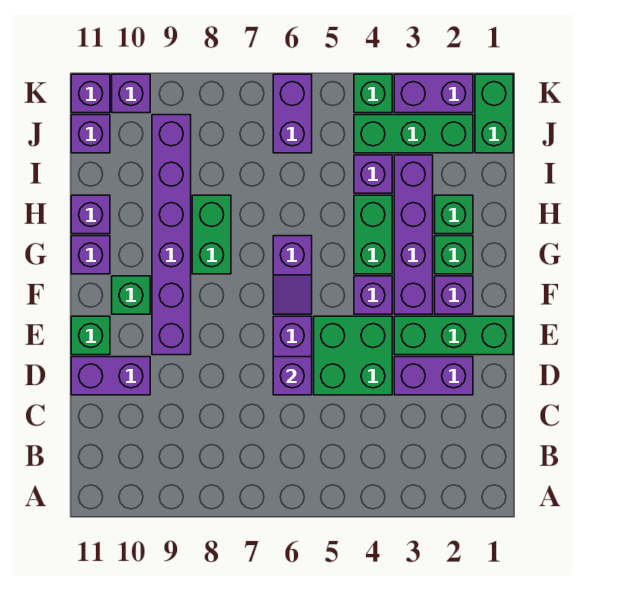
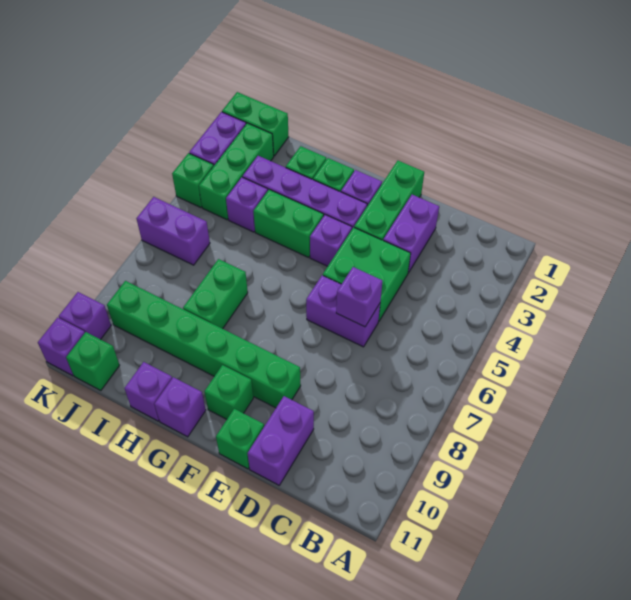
purple 1x6 brick [152,115,191,355] -> green 1x6 brick [107,281,301,408]
purple 1x2 slope [273,236,312,314] -> none
green 1x2 brick [192,195,231,274] -> green 1x2 brick turned to [183,259,248,329]
purple 1x1 brick [71,115,110,153] -> green 1x1 brick [66,332,120,390]

